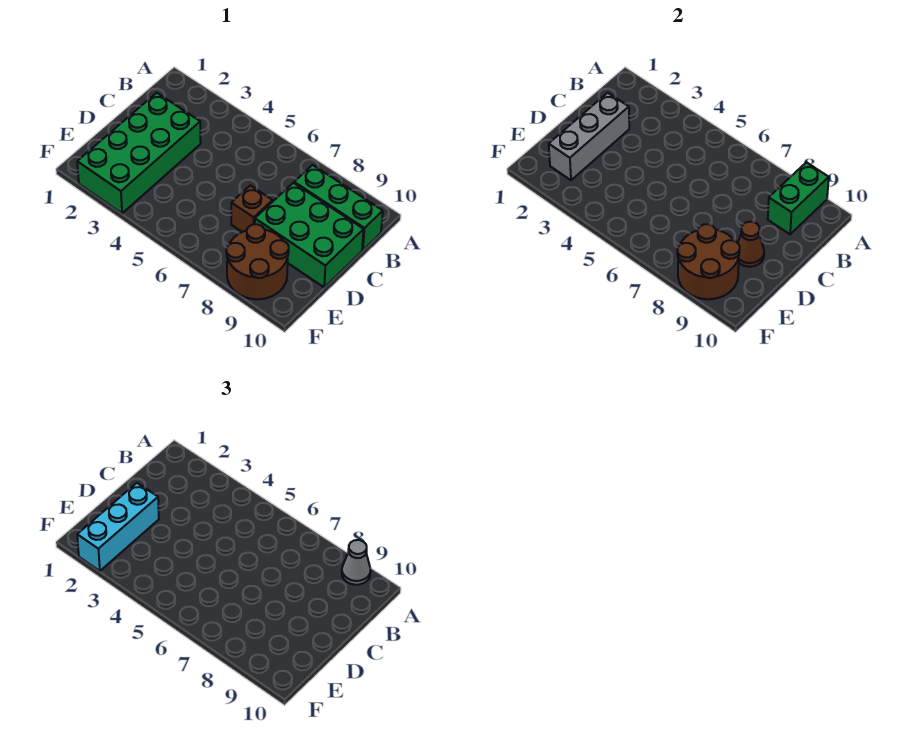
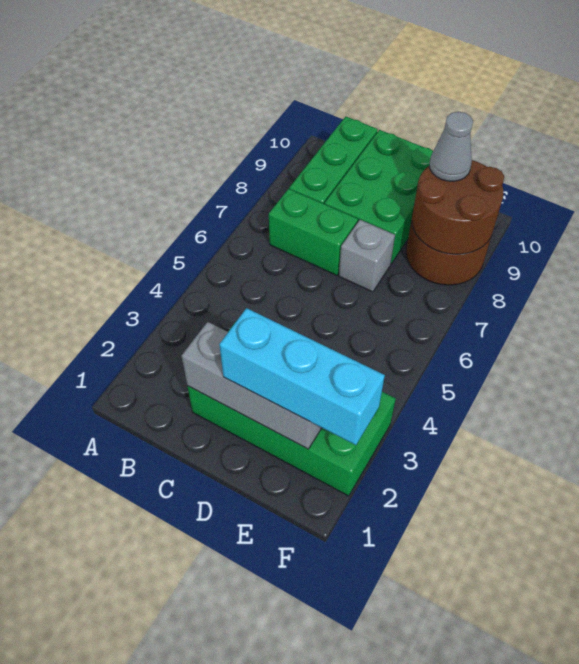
green 1x2 brick [768,162,829,234] -> green 1x2 brick moved to [269,189,358,275]
grey 1x1 cone [342,540,371,585] -> grey 1x1 cone moved to [429,112,473,181]
brown 1x1 brick [231,185,273,232] -> grey 1x1 brick [339,220,395,292]
brown 1x1 cone [738,222,764,267] -> none

